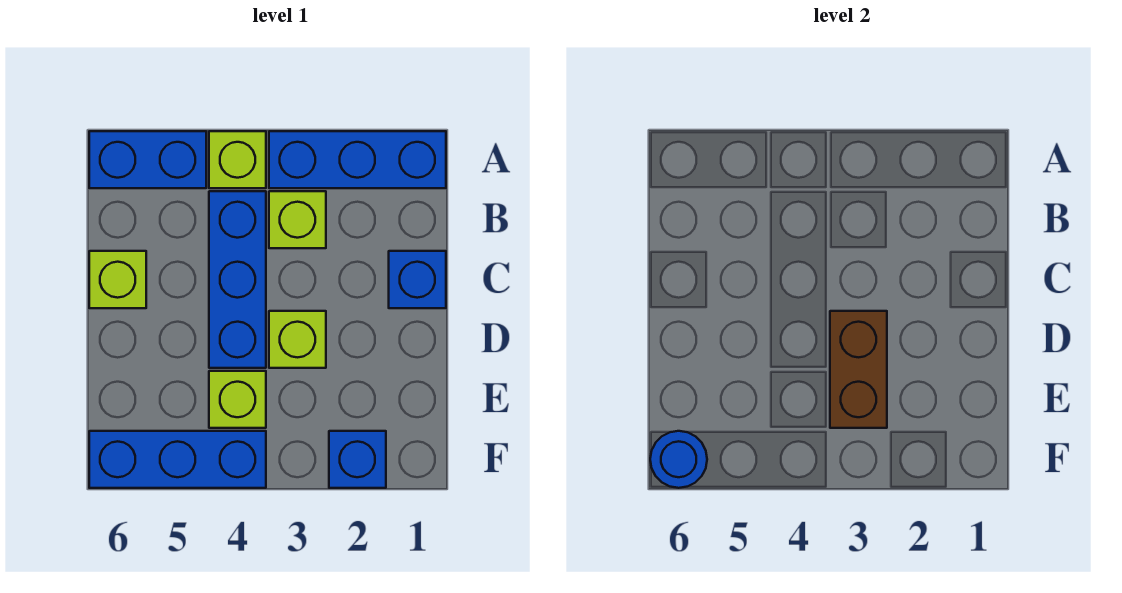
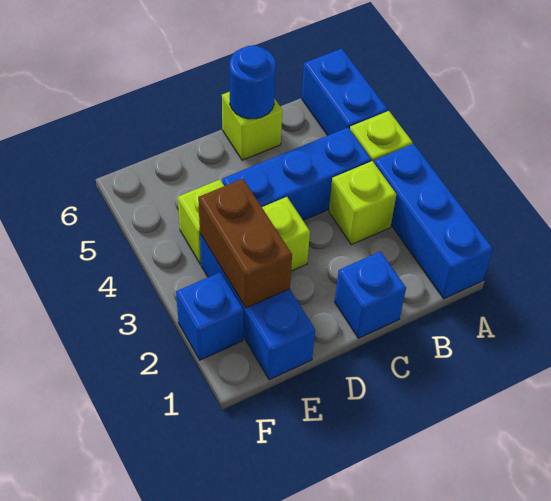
brown 1x2 brick [830,311,887,428] -> brown 1x2 brick turned to [198,179,292,308]
blue 1x3 brick [89,431,266,488] -> blue 1x3 brick moved to [200,234,315,380]
blue 1x1 round brick [650,431,707,488] -> blue 1x1 round brick moved to [230,45,276,119]

